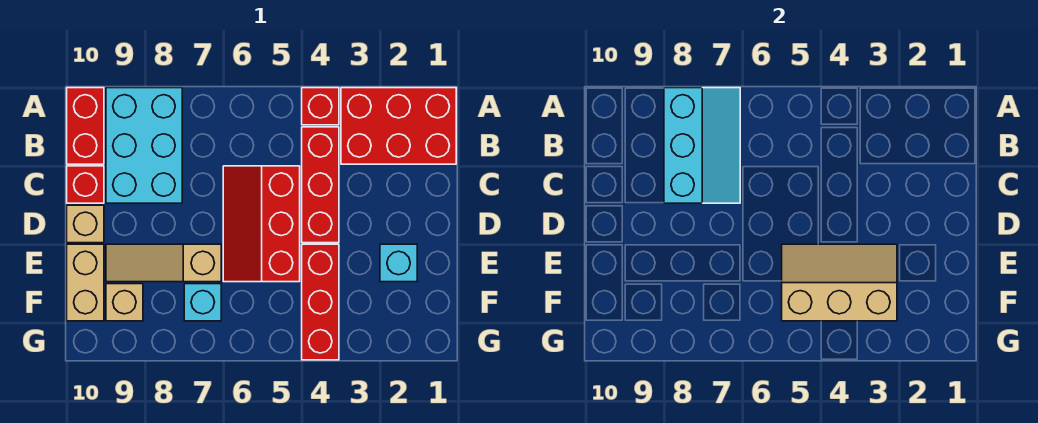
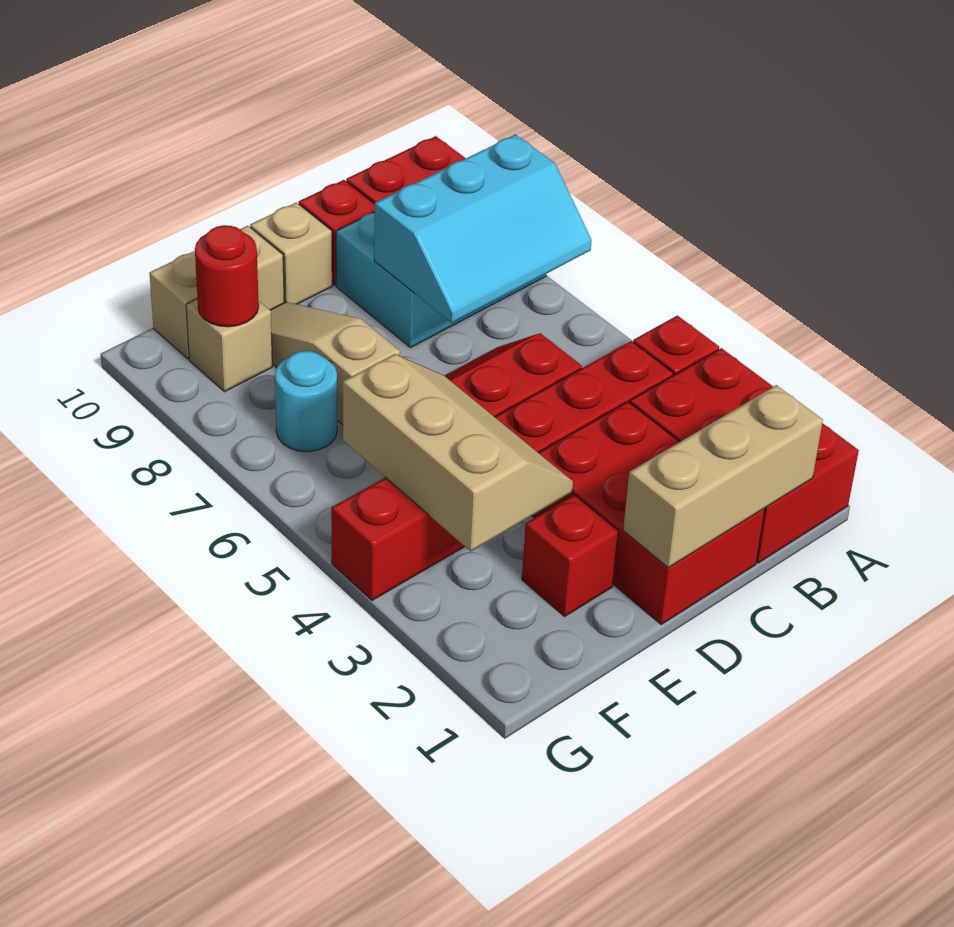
none -> tan 1x3 brick [623,385,823,568]
none -> red 2x3 brick [532,402,765,624]
cyan 1x1 brick [380,244,417,282] -> red 1x1 brick [522,495,618,616]
cyan 1x1 brick [184,284,221,321] -> cyan 1x1 round brick [275,351,337,452]
none -> red 1x1 round brick [195,225,259,327]

